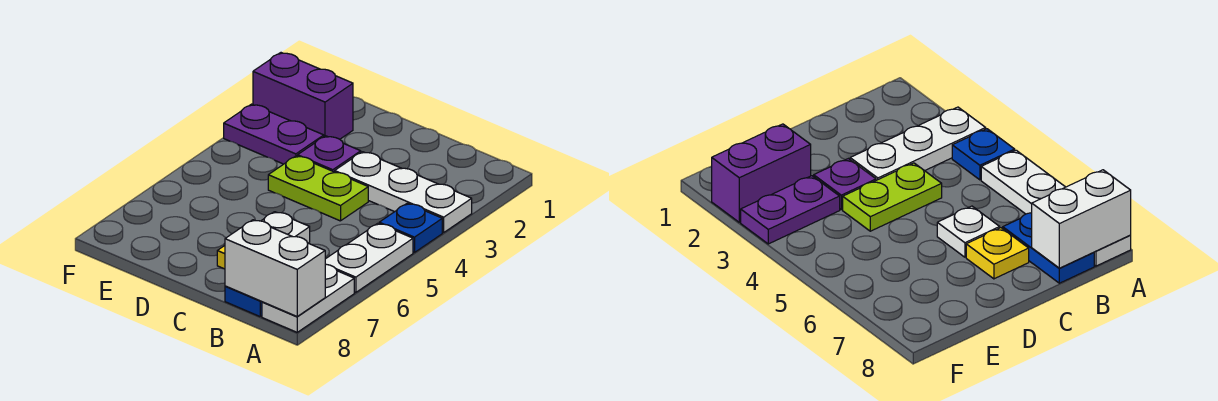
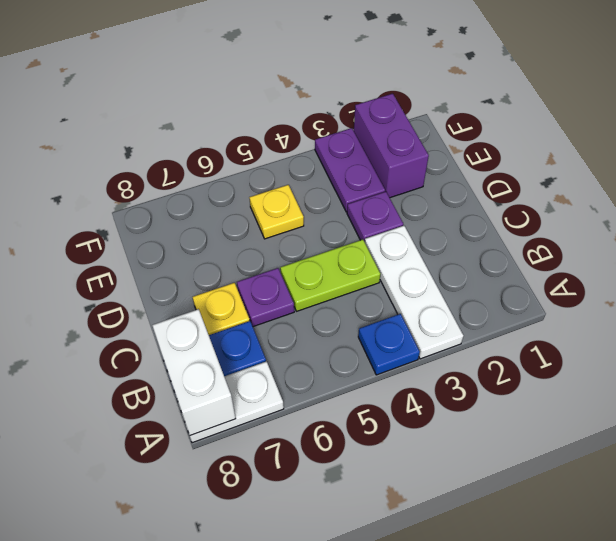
white 1x2 plate [325,223,413,293] -> none
lime 1x2 plate [268,156,368,221] -> lime 1x2 plate turned to [280,240,380,311]
white 1x1 plate [261,212,310,243] -> purple 1x1 plate [237,268,294,327]
none -> yellow 1x1 plate [249,185,304,239]

